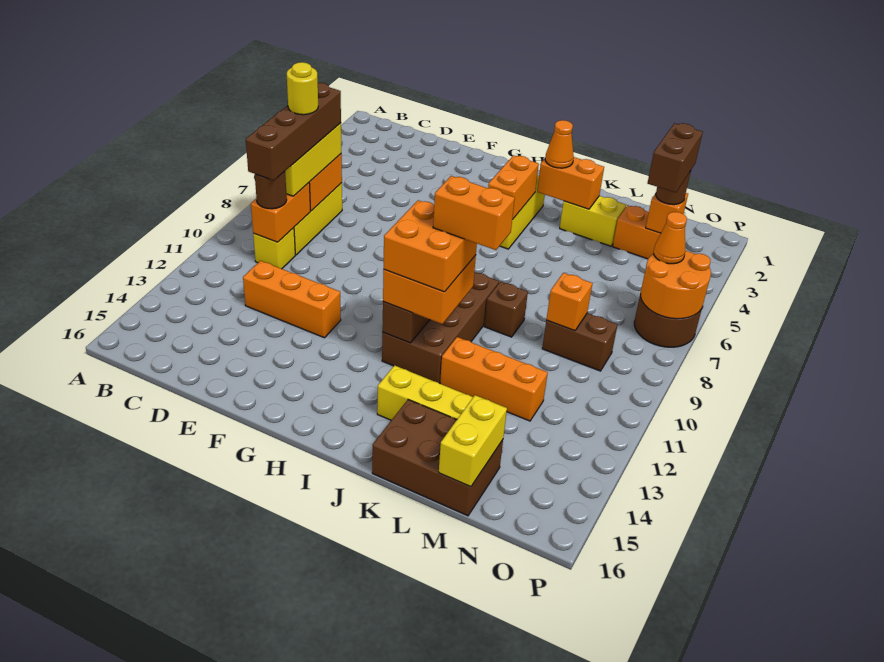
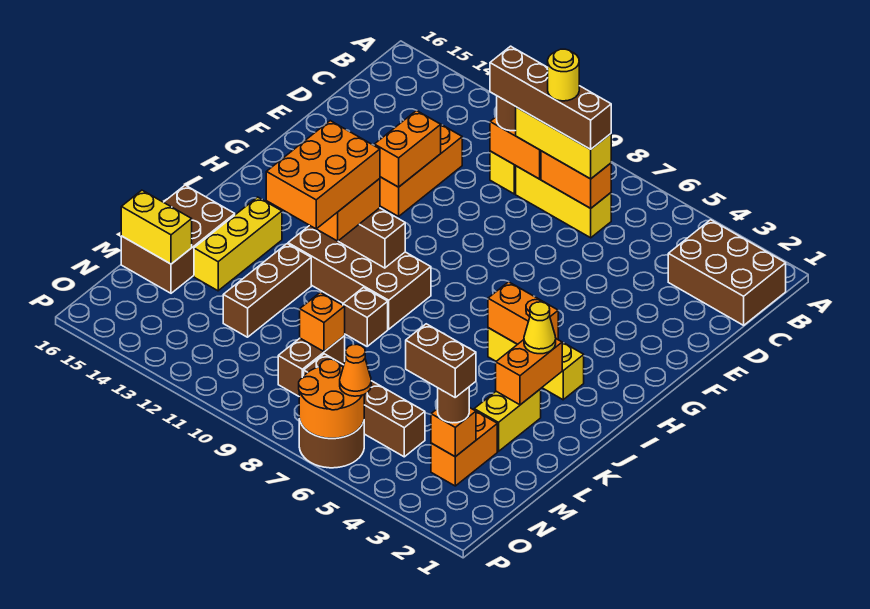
none -> brown 2x3 brick [668,220,786,325]
orange 2x2 brick [383,200,477,292] -> orange 2x3 brick [266,121,380,229]
orange 1x1 cone [545,120,574,168] -> yellow 1x1 cone [524,302,556,354]
orange 1x2 brick [433,176,515,250] -> orange 1x2 brick moved to [374,110,441,187]
orange 1x3 brick [440,337,548,421] -> brown 1x3 brick [223,244,311,337]
none -> brown 1x4 brick [304,354,425,457]

